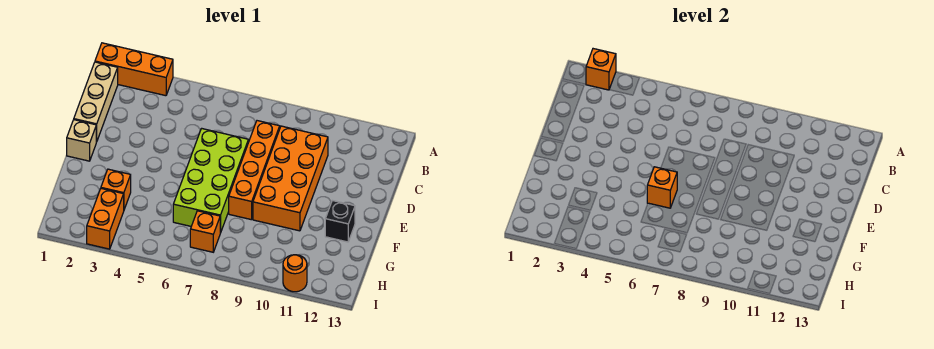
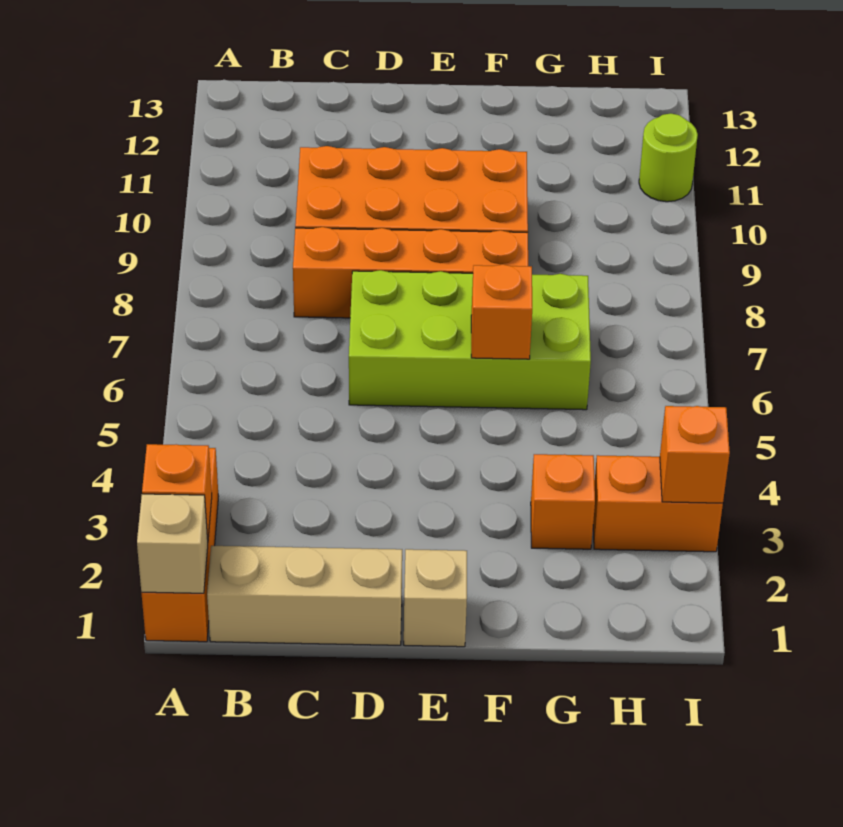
none -> tan 1x1 brick [137,494,208,593]
black 1x1 brick [325,200,355,242] -> none
orange 1x1 brick [190,211,220,252] -> orange 1x1 brick moved to [660,406,730,503]
orange 1x1 round brick [283,255,307,292] -> lime 1x1 round brick [639,113,698,202]

